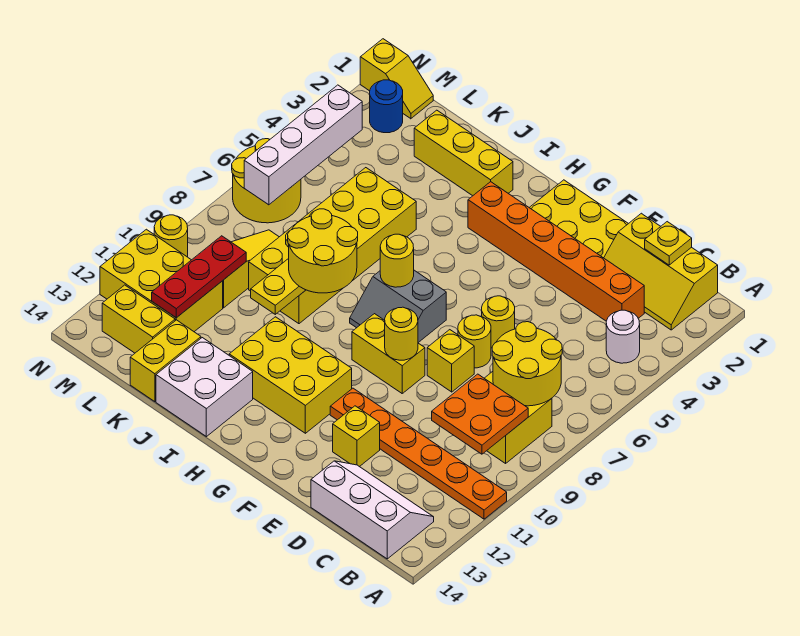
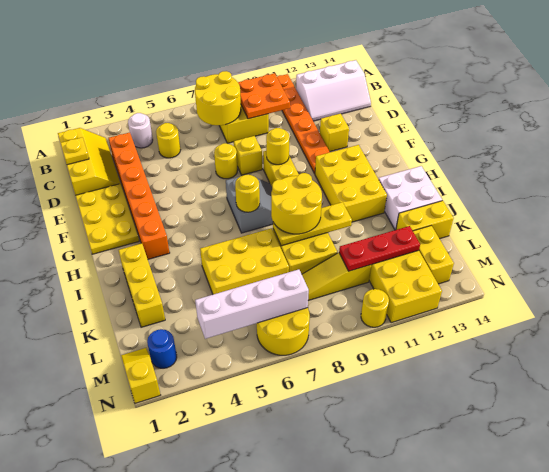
white 2x3 slope [311,461,434,559] -> white 2x3 slope turned to [296,60,371,121]
yellow 1x1 round brick [482,296,515,348] -> yellow 1x1 round brick moved to [156,123,180,158]

